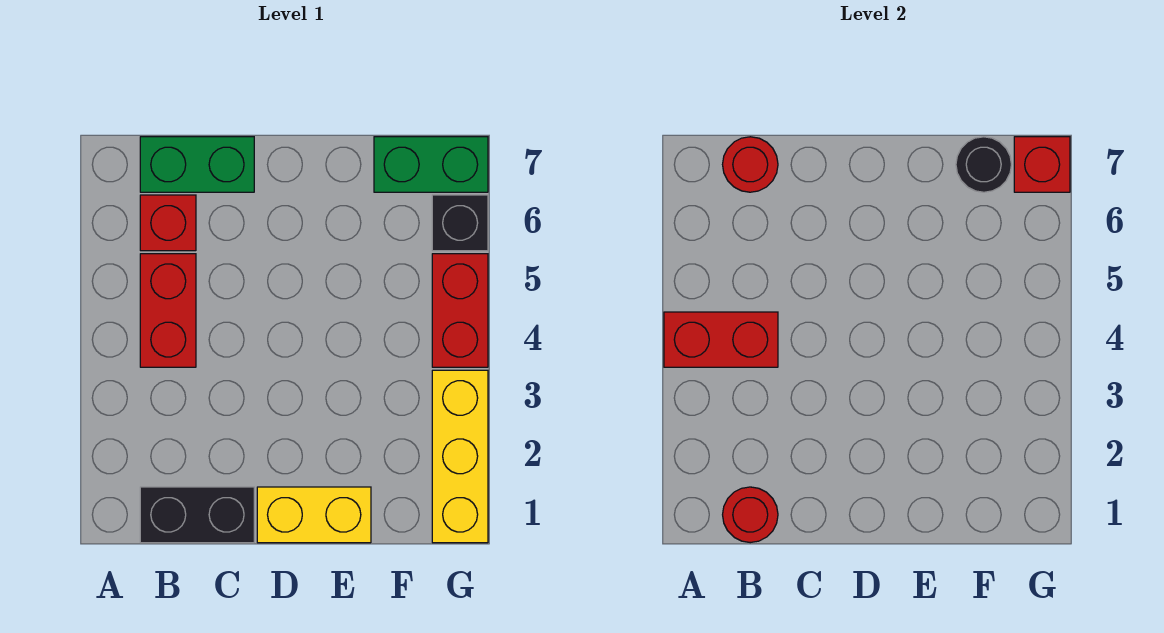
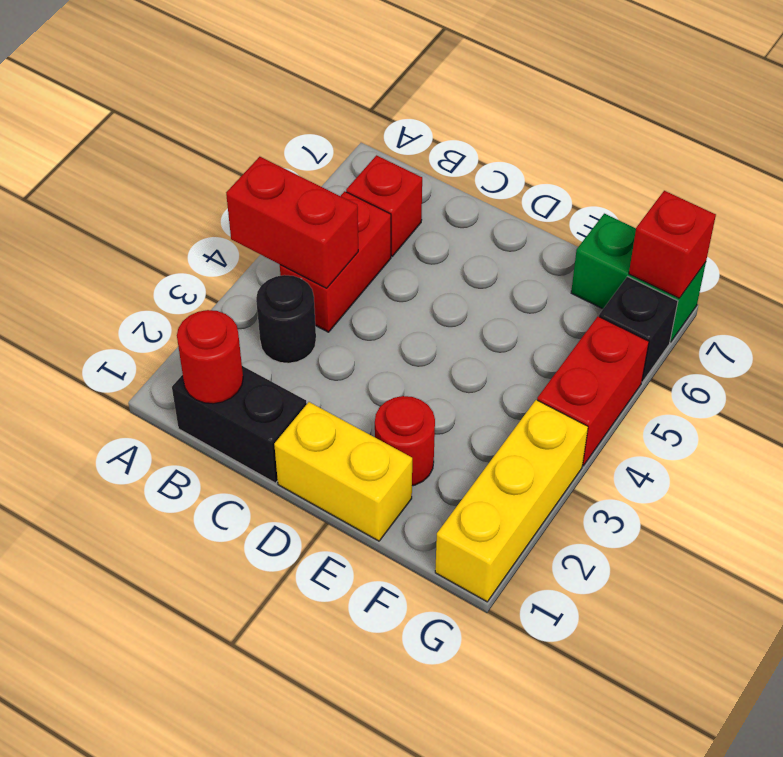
green 1x2 brick [140,137,254,192] -> none
red 1x1 round brick [723,137,778,192] -> red 1x1 round brick moved to [375,396,435,486]
black 1x1 round brick [956,137,1011,192] -> black 1x1 round brick moved to [256,275,316,363]

